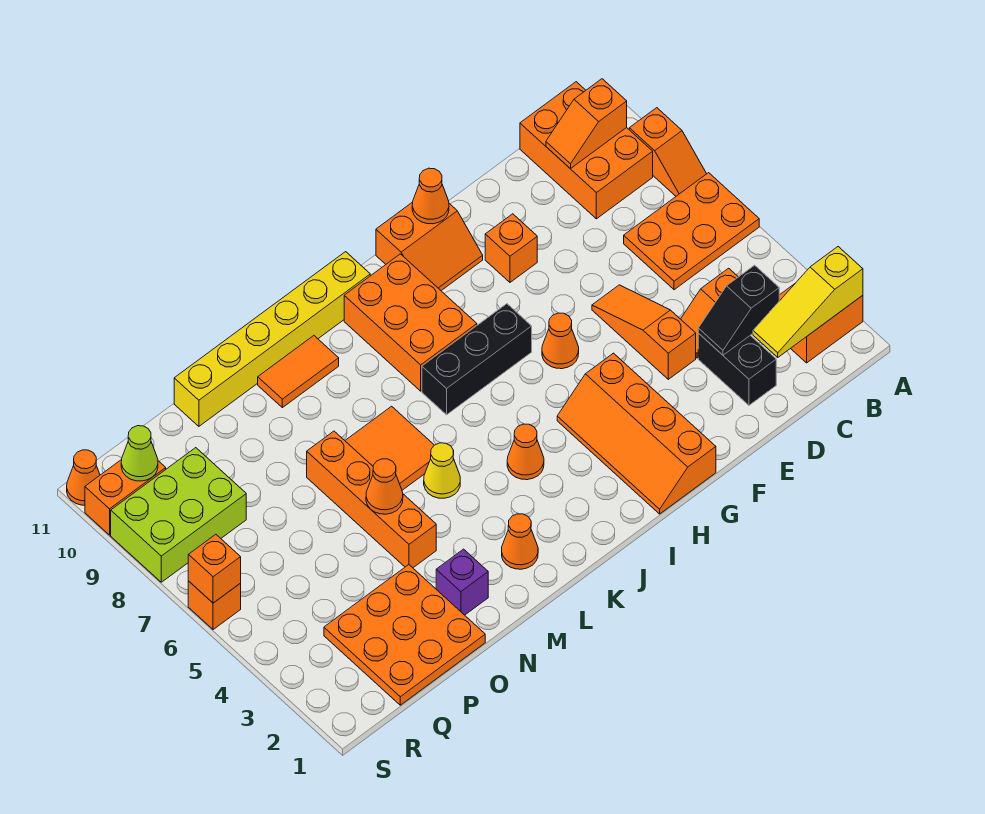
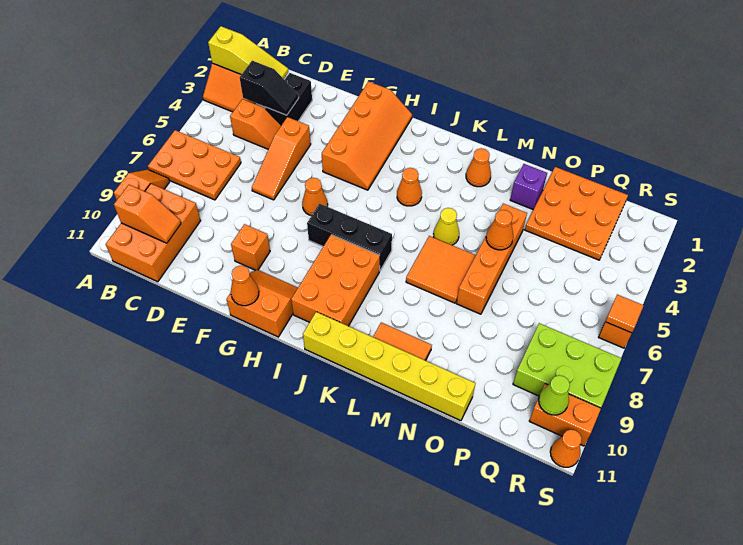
orange 1x1 brick [188,534,241,603] -> orange 1x1 tile [605,295,644,333]

